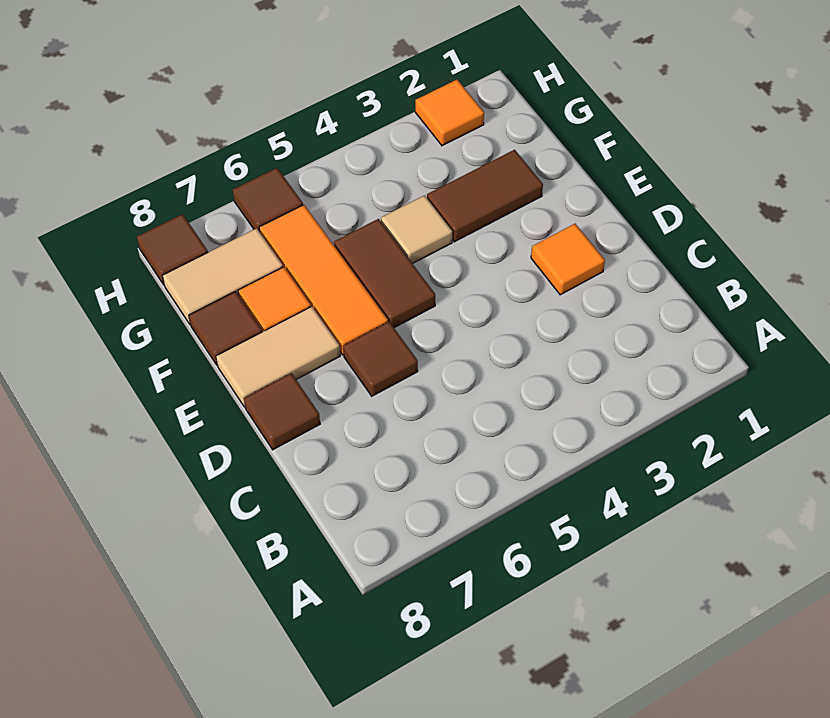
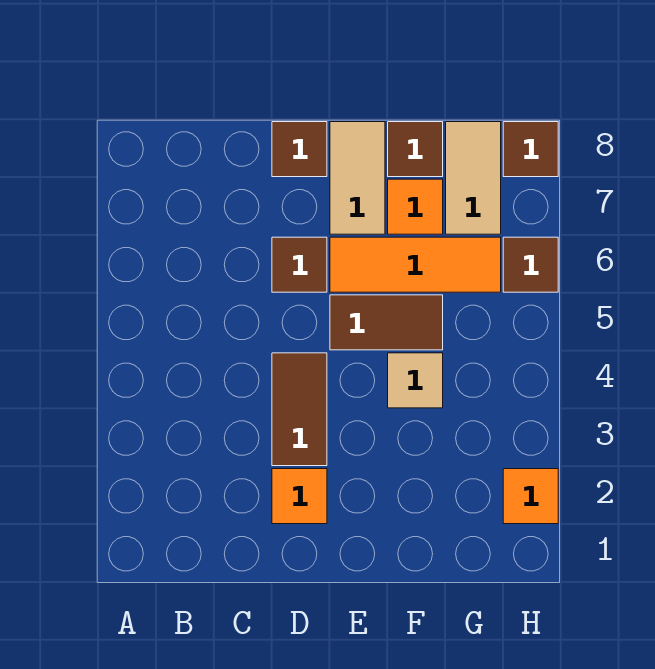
brown 1x2 tile [427,150,543,242] -> brown 1x2 tile moved to [272,353,327,466]

